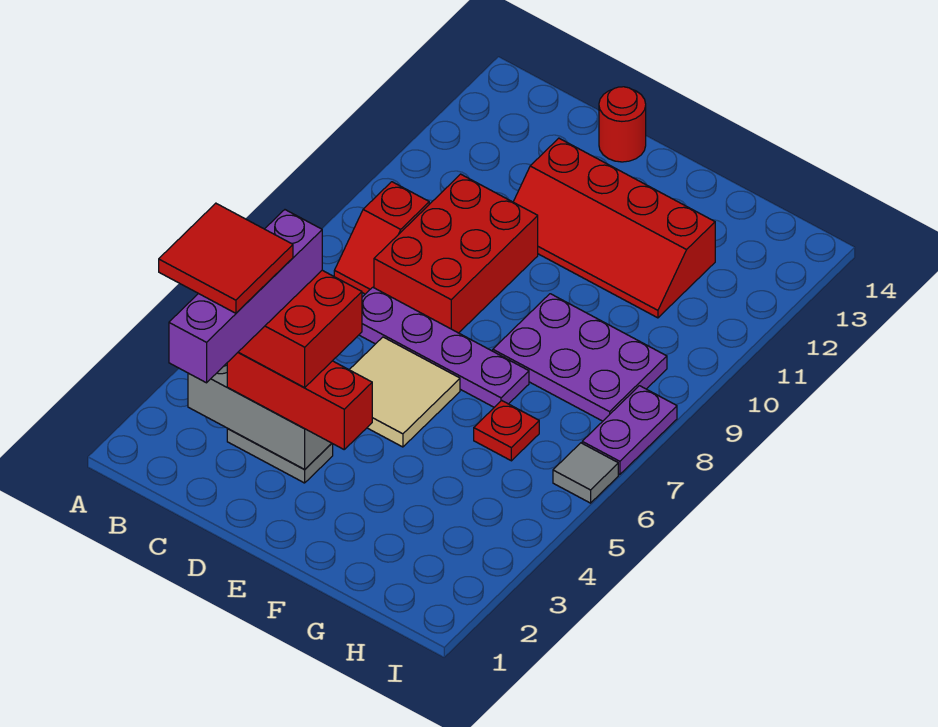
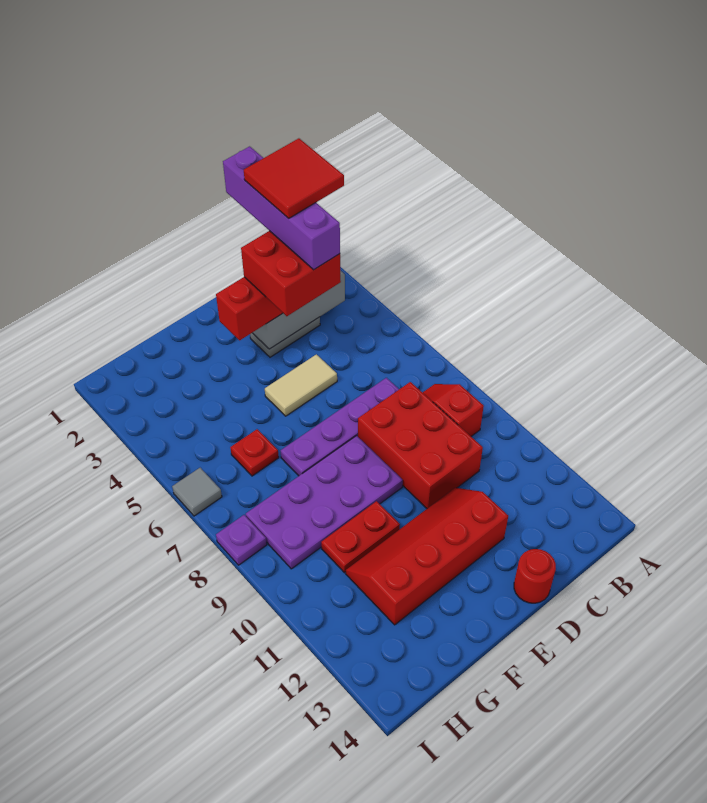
tan 2x2 tile [349,337,460,447] -> tan 1x2 tile [265,354,337,416]
purple 2x3 plate [493,294,667,421] -> purple 2x4 plate [246,436,403,569]
none -> red 1x2 plate [321,501,400,573]
purple 1x2 plate [582,386,677,475] -> purple 1x1 plate [216,515,267,565]

